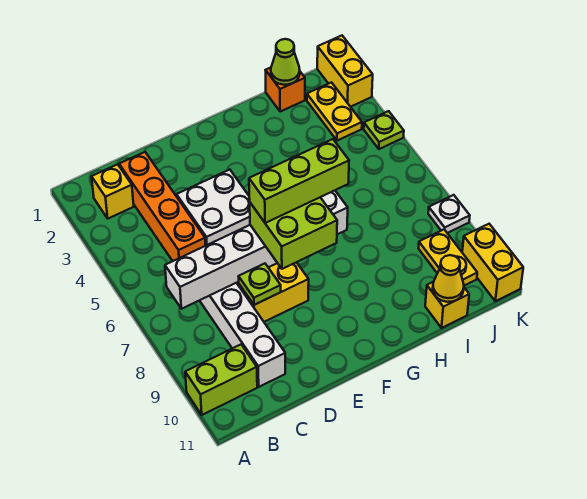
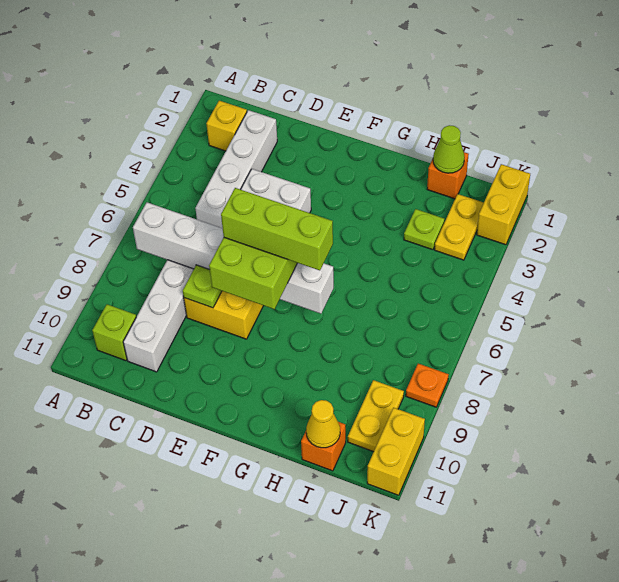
lime 1x2 brick [185,345,257,415] -> lime 1x1 brick [92,304,136,361]
orange 1x4 brick [119,152,205,261] -> white 1x4 brick [195,110,277,228]
yellow 1x1 brick [425,282,469,328] -> orange 1x1 brick [301,422,346,471]
lime 1x1 plate [364,111,404,149] -> lime 1x1 plate moved to [404,209,444,250]
white 1x1 plate [428,195,470,233] -> orange 1x1 plate [406,364,449,407]

